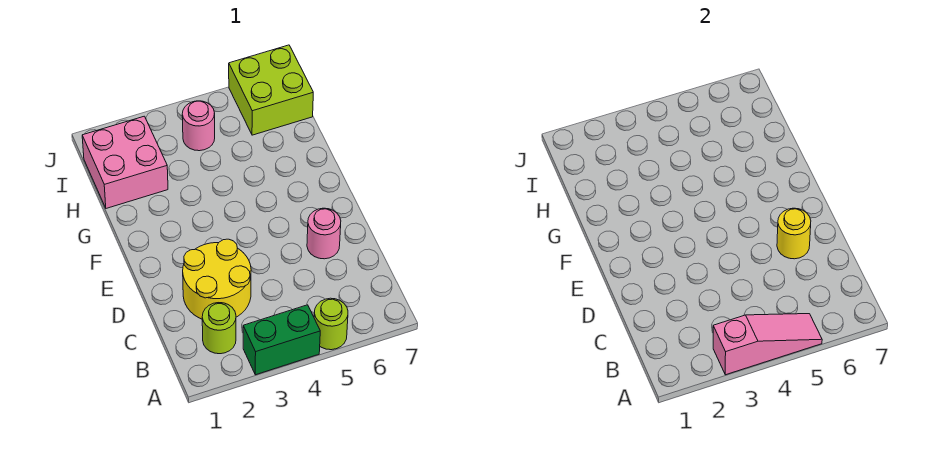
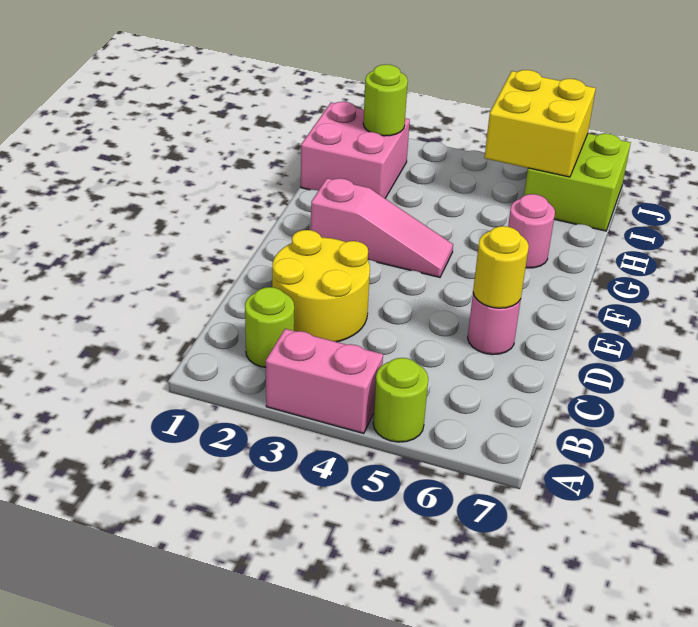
green 1x2 brick [243,305,320,375] -> pink 1x2 brick [266,329,383,433]
pink 1x3 slope [713,314,822,375] -> pink 1x3 slope moved to [311,178,453,277]
none -> lime 1x1 round brick [363,64,408,136]
pink 1x1 round brick [182,101,215,151] -> pink 1x1 round brick moved to [508,194,555,268]
none -> yellow 2x2 brick [484,70,596,177]

